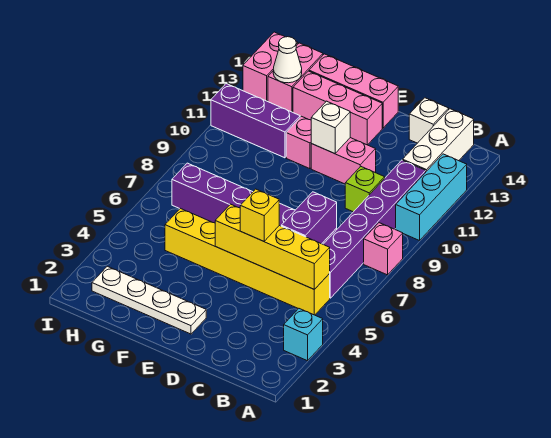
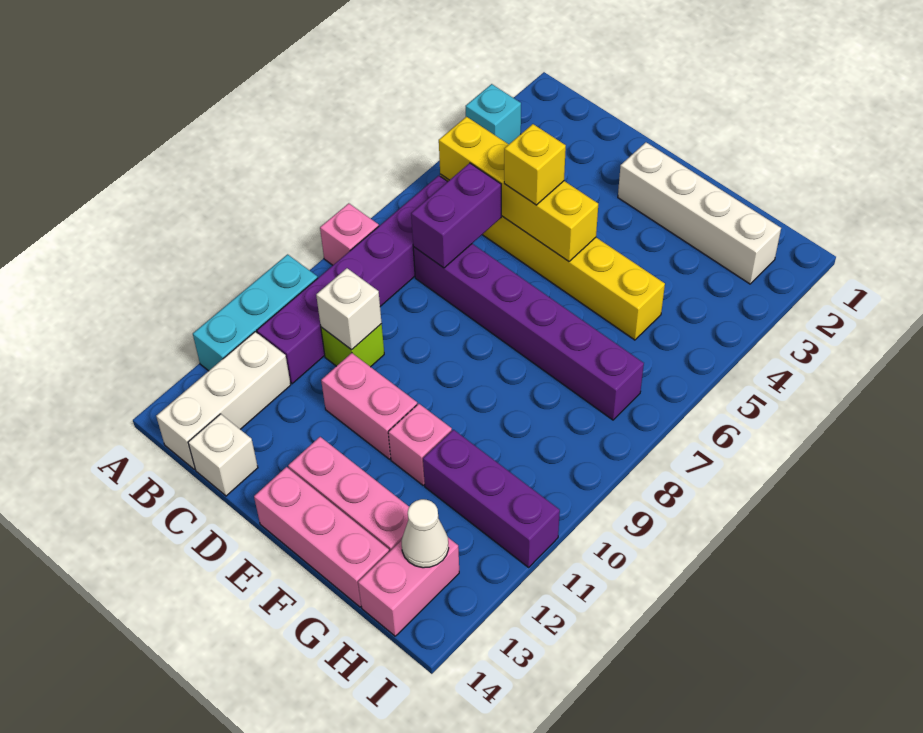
white 1x4 plate [92,266,206,334] -> white 1x4 brick [618,142,781,284]
white 1x1 brick [311,101,350,154] -> white 1x1 brick moved to [316,268,382,350]
pink 1x2 brick [243,32,298,101] -> none

